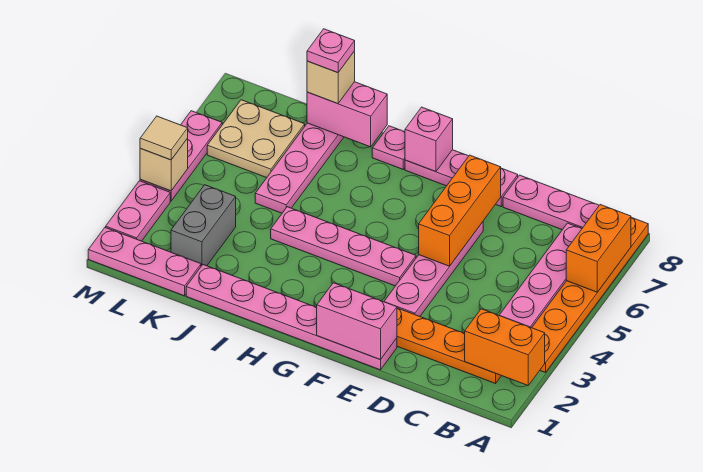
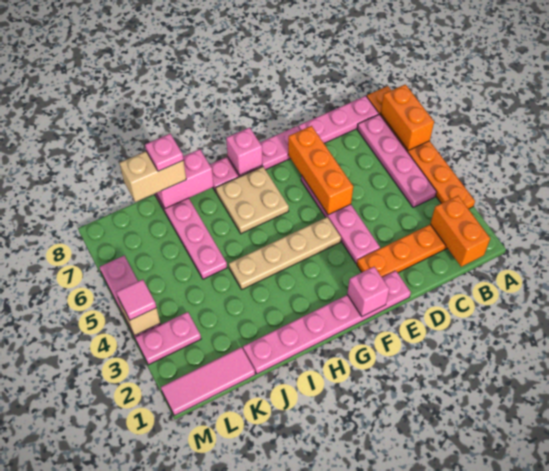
orange 1x2 brick [465,309,545,385] -> orange 1x2 brick turned to [430,196,490,267]
pink 1x2 brick [317,283,397,360] -> pink 1x1 brick [347,267,389,316]
pink 1x4 plate [271,207,416,286] -> tan 1x4 plate [229,217,341,289]
tan 1x1 brick [307,51,355,104] -> tan 1x2 brick [120,151,186,202]
pink 1x3 plate [88,227,201,296] -> pink 1x3 tile [161,347,255,416]
grey 1x2 brick [171,185,236,266] -> none
tan 2x2 plate [207,100,305,178] -> tan 2x2 plate moved to [216,166,289,234]
pink 1x2 plate [106,181,170,241] -> pink 1x2 plate turned to [135,312,201,365]
tan 1x1 tile [140,116,188,160] -> pink 1x1 tile [116,279,157,320]

